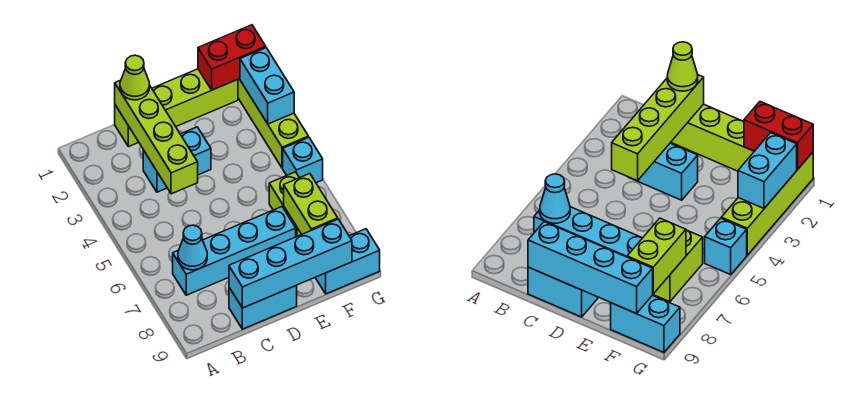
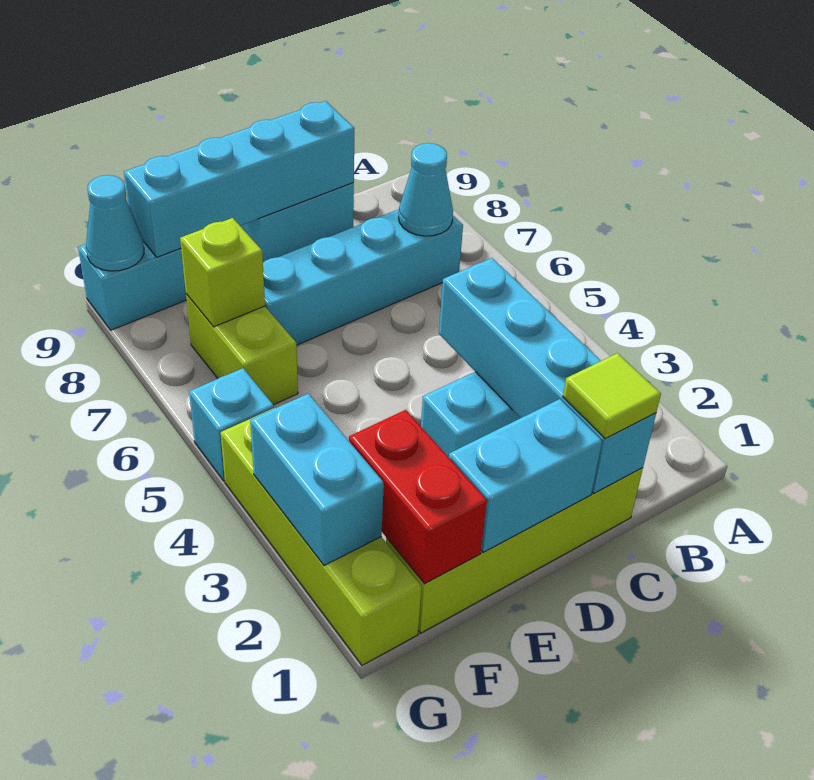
lime 1x4 brick [115,80,198,194] -> cyan 1x4 brick [439,258,656,493]
lime 1x1 cone [120,55,149,100] -> lime 1x1 tile [563,353,661,439]
none -> cyan 1x2 brick [449,399,602,552]
red 1x2 brick [198,25,266,90] -> red 1x2 brick turned to [349,410,487,584]
lime 1x2 brick [284,174,338,234] -> lime 1x1 brick [180,218,265,327]
none -> cyan 1x1 cone [86,175,144,271]

